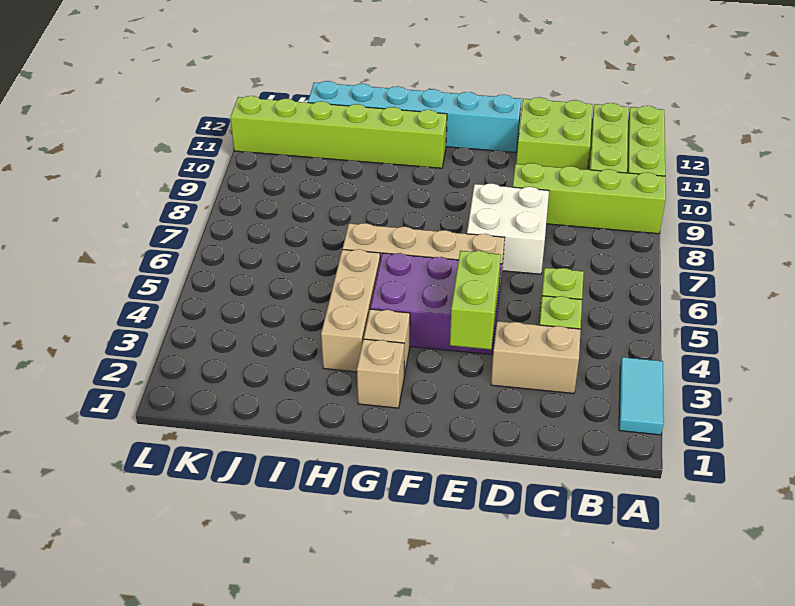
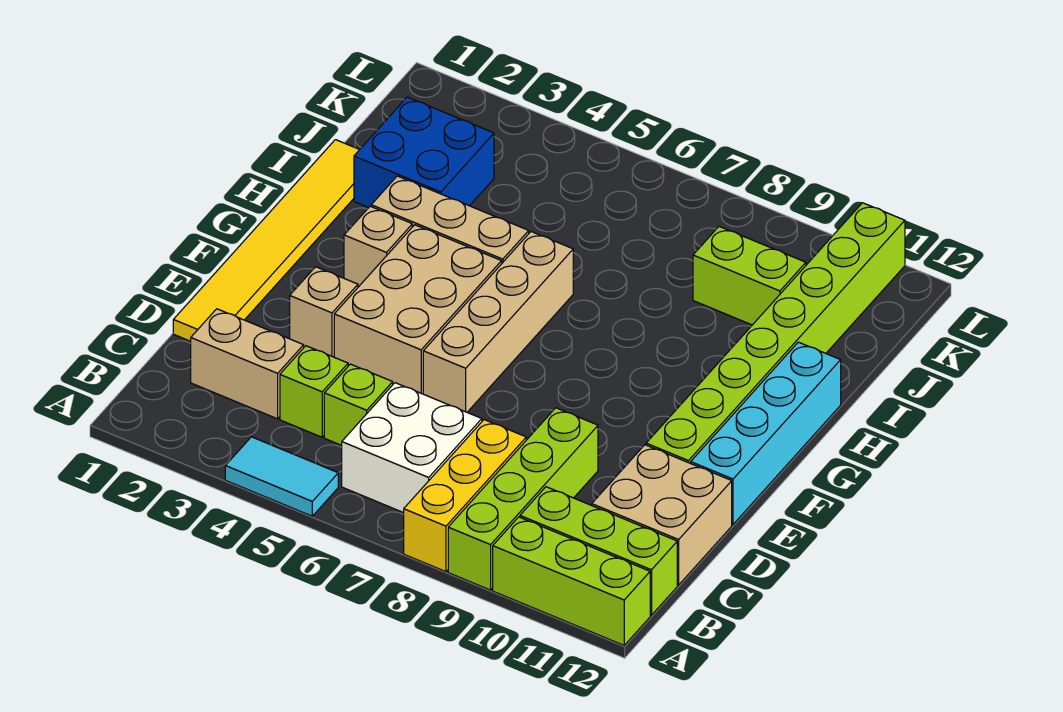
cyan 1x2 tile [619,357,664,435] -> cyan 1x2 tile moved to [225,437,338,516]
none -> yellow 1x3 brick [404,420,526,572]
tan 1x2 brick [491,321,581,394] -> tan 1x2 brick turned to [191,309,304,419]
lime 2x2 brick [516,97,592,170] -> tan 2x2 brick [592,445,732,585]
none -> yellow 1x6 tile [173,140,360,341]
white 2x2 brick [467,183,549,274] -> white 2x2 brick moved to [342,383,482,513]
lime 1x2 brick [450,251,501,350] -> lime 1x2 brick moved to [693,226,806,325]
purple 2x3 brick [370,253,502,355] -> tan 2x3 brick [334,225,502,394]
cyan 1x6 brick [308,81,521,152] -> cyan 1x4 brick [691,342,841,524]
tan 1x1 brick [357,339,404,408] -> tan 1x1 brick moved to [290,267,358,357]
lime 1x6 brick [230,96,447,168] -> lime 1x8 brick [646,203,905,463]
none -> blue 2x2 brick [354,97,494,208]

